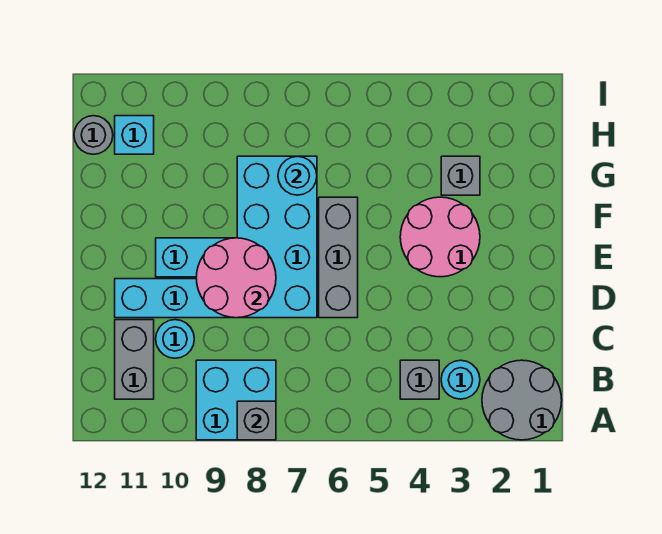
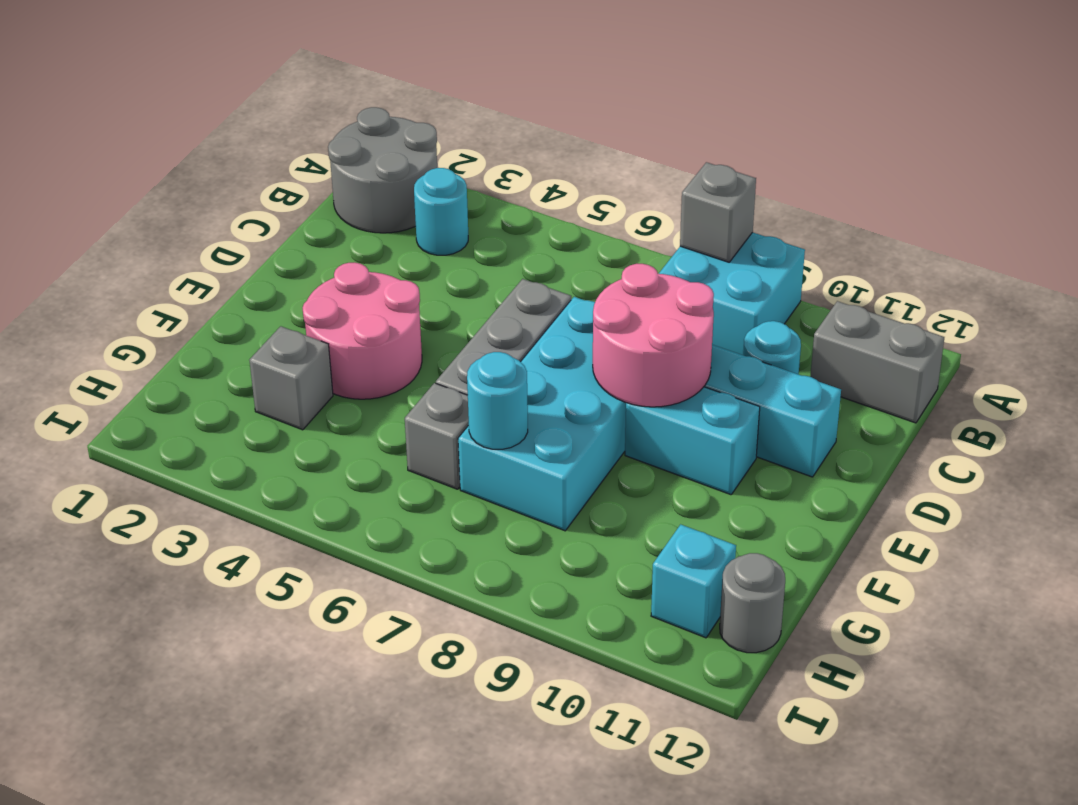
grey 1x1 brick [400,360,439,399] -> grey 1x1 brick moved to [405,383,469,489]
grey 1x2 brick [115,320,154,399] -> grey 1x2 brick turned to [810,301,944,423]

